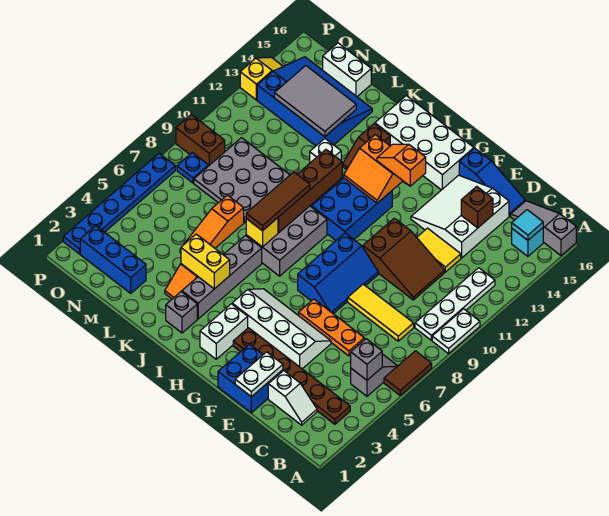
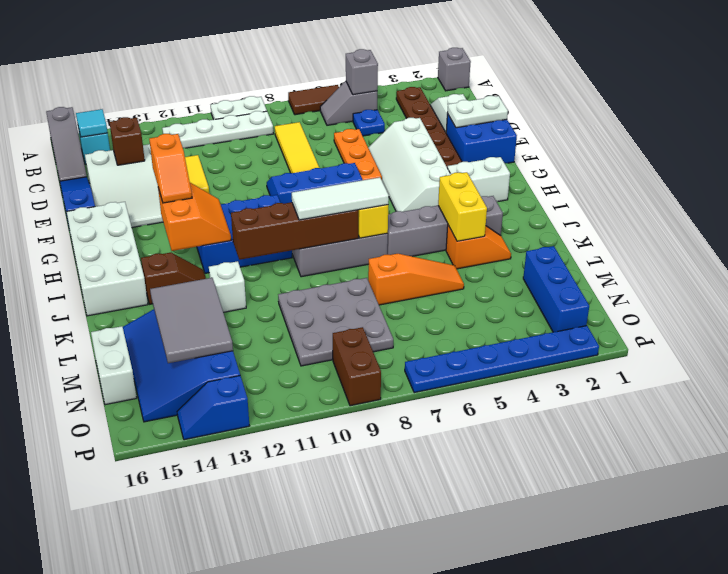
brown 2x3 slope [363,218,445,300] -> none
grey 1x1 brick [166,292,197,333] -> grey 1x1 brick moved to [438,48,471,91]
brown 1x3 tile [246,172,310,231] -> white 1x3 tile [292,177,389,220]
blue 1x1 plate [177,153,208,183] -> blue 1x1 plate moved to [353,110,385,136]
yellow 1x2 slope [240,57,283,100] -> blue 1x2 slope [177,375,249,440]

